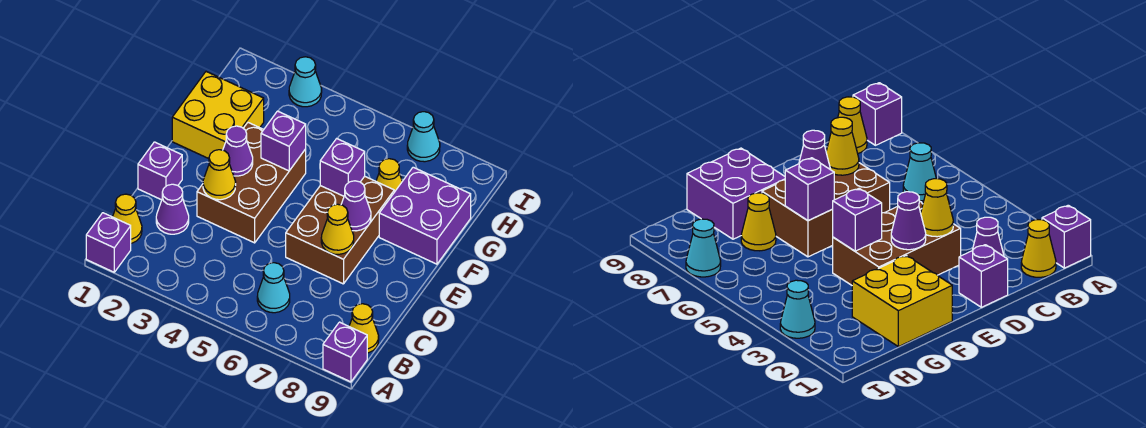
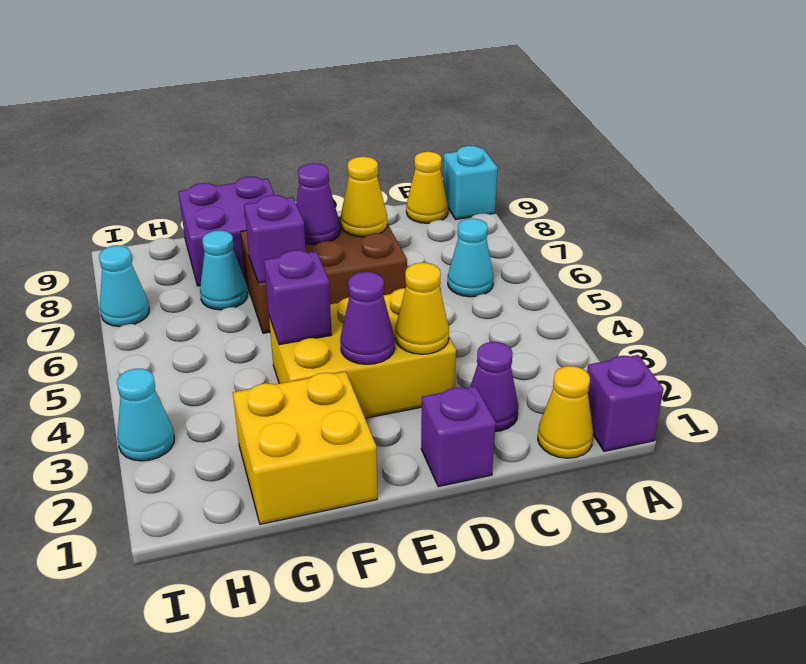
purple 1x1 brick [323,322,367,382] -> cyan 1x1 brick [443,146,498,219]
brown 2x3 brick [197,123,306,243] -> yellow 2x3 brick [269,288,456,418]
yellow 1x1 cone [376,159,402,192] -> cyan 1x1 cone [200,231,247,310]

